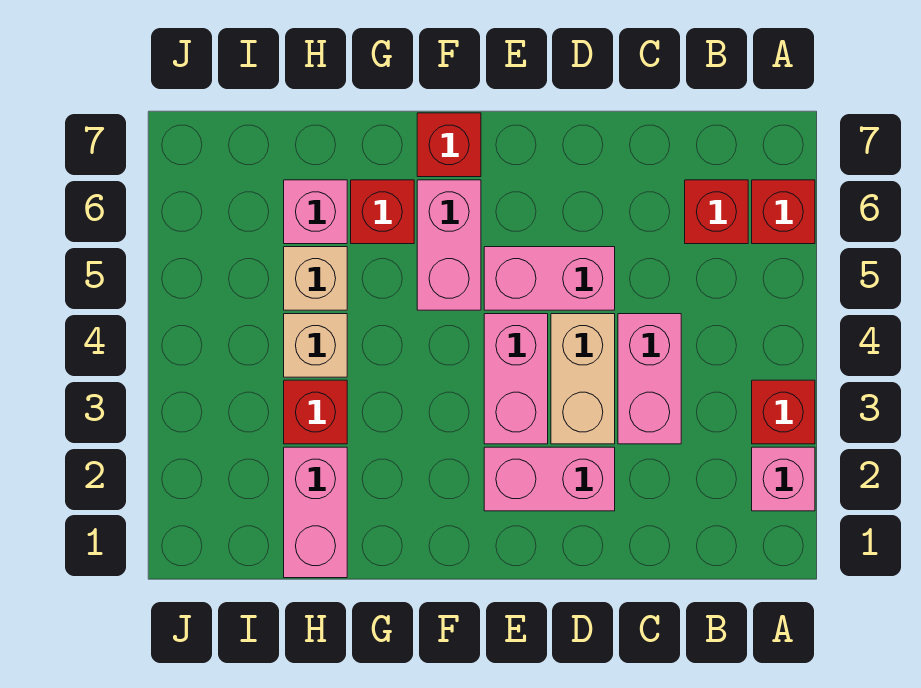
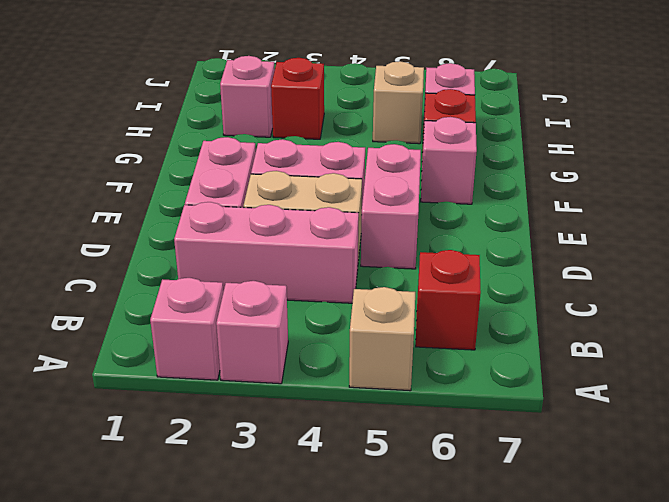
red 1x1 brick [752,380,815,444] -> pink 1x1 brick [216,281,288,384]
red 1x1 brick [752,180,815,244] -> none
pink 1x2 brick [618,314,681,444] -> pink 1x3 brick [174,202,359,303]
pink 1x2 brick [417,180,481,310] -> pink 1x1 brick [421,117,477,204]
red 1x1 brick [417,113,481,177] -> none
pink 1x2 brick [284,447,347,578] -> pink 1x1 brick [220,56,275,137]
tan 1x1 brick [284,314,347,377] -> tan 1x1 brick moved to [349,287,415,391]

